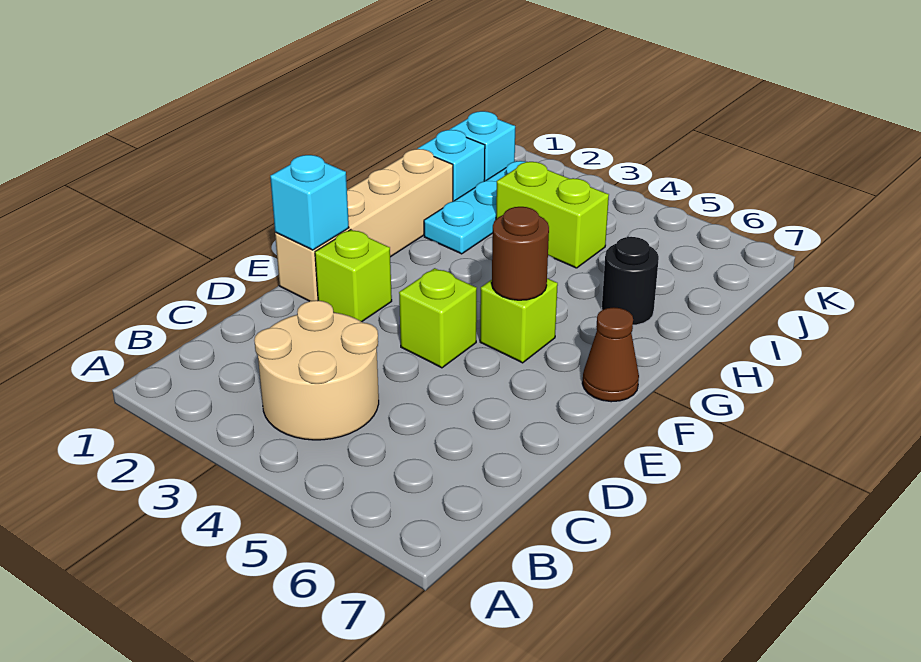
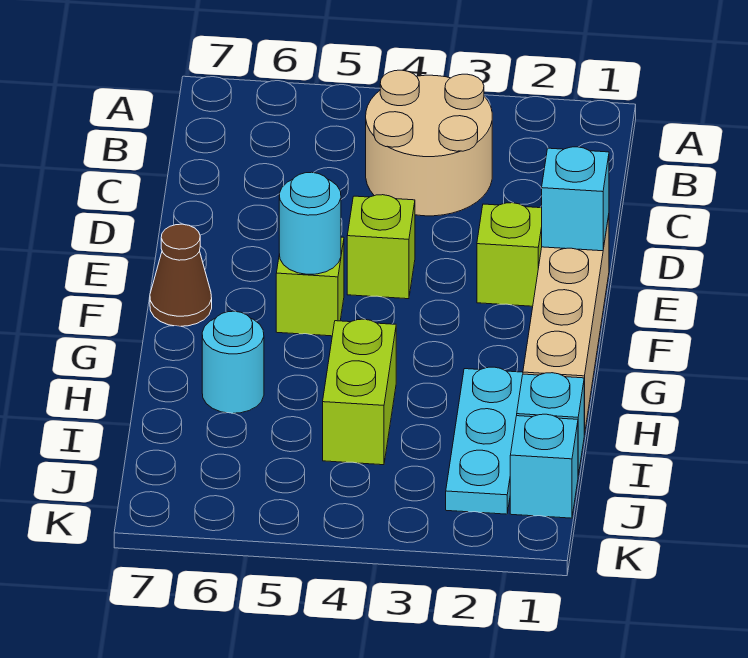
brown 1x1 round brick [492,207,549,300] -> cyan 1x1 round brick [279,172,341,274]
black 1x1 round brick [602,237,659,325] -> cyan 1x1 round brick [202,311,264,413]
lime 1x2 brick [496,162,609,268] -> lime 1x2 brick turned to [323,319,396,465]

